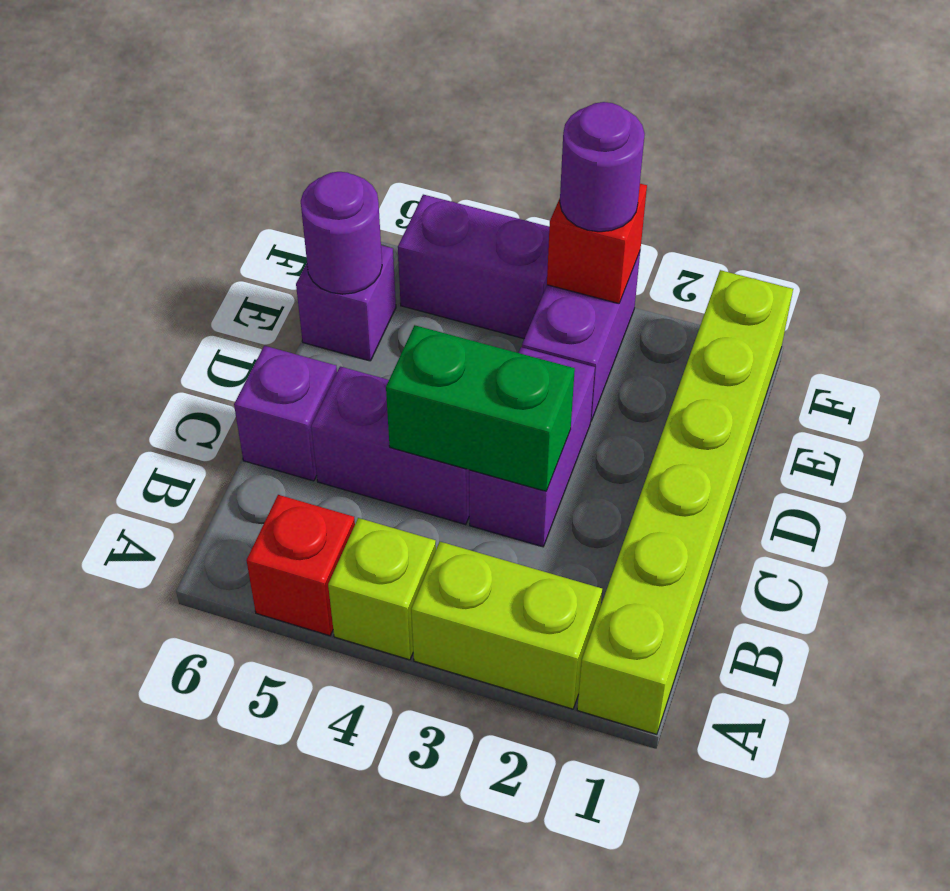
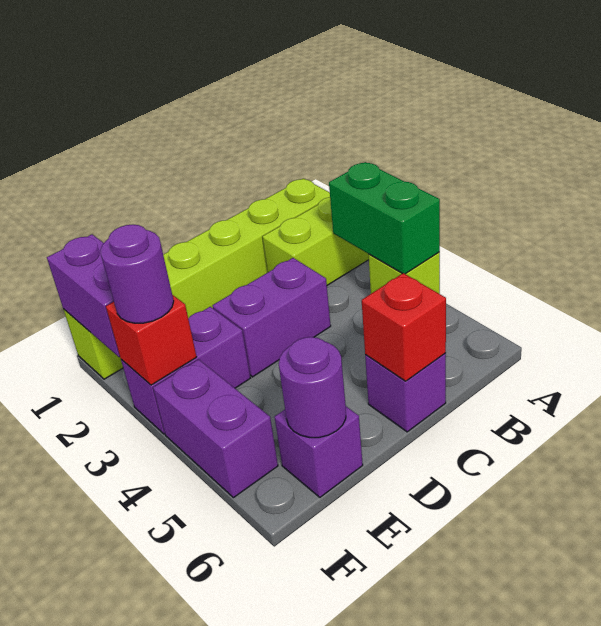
lime 1x2 brick [411,542,602,709] -> lime 1x2 brick turned to [262,197,369,285]
red 1x1 brick [246,495,355,636] -> red 1x1 brick moved to [362,273,446,381]
green 1x2 brick [386,325,575,491] -> green 1x2 brick moved to [329,162,440,274]
purple 1x2 brick [311,367,469,524] -> purple 1x2 brick moved to [47,234,120,357]

